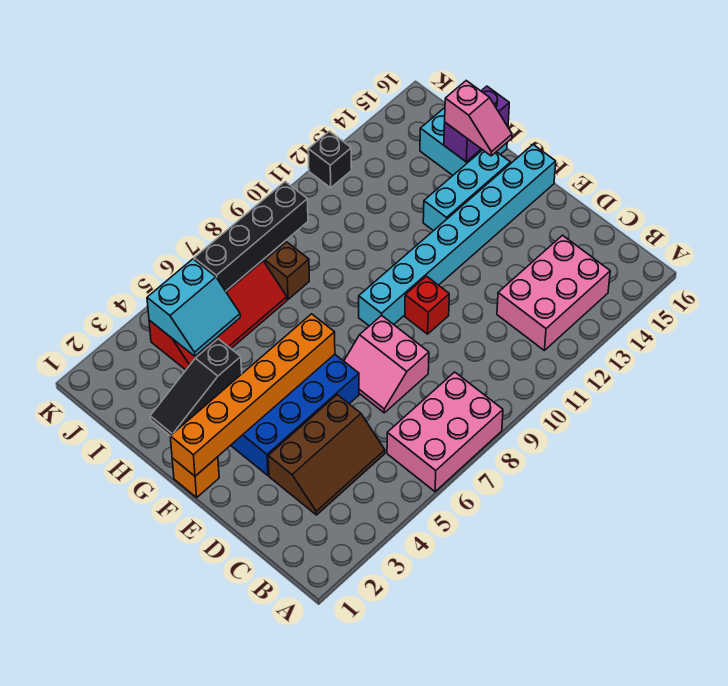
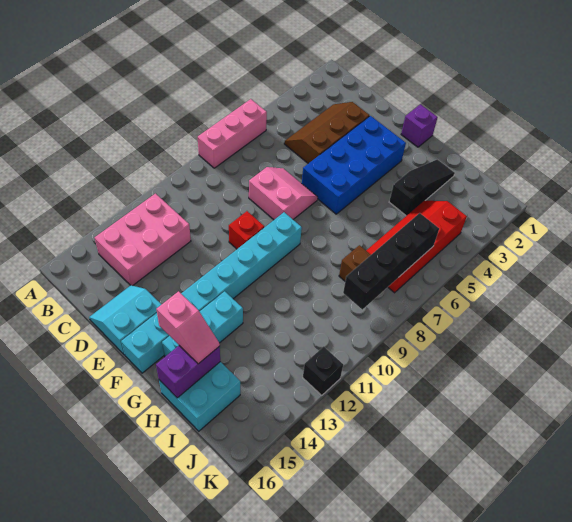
pink 2x3 brick [387,372,503,492] -> pink 1x3 brick [198,99,267,168]
orange 1x1 brick [172,457,219,497] -> purple 1x1 brick [401,104,438,147]
orange 1x6 brick [170,314,335,476] -> none
pink 1x2 slope [445,81,512,156] -> pink 1x2 slope turned to [156,291,220,364]
cyan 2x2 slope [147,259,240,356] -> cyan 2x2 slope moved to [89,285,162,355]

